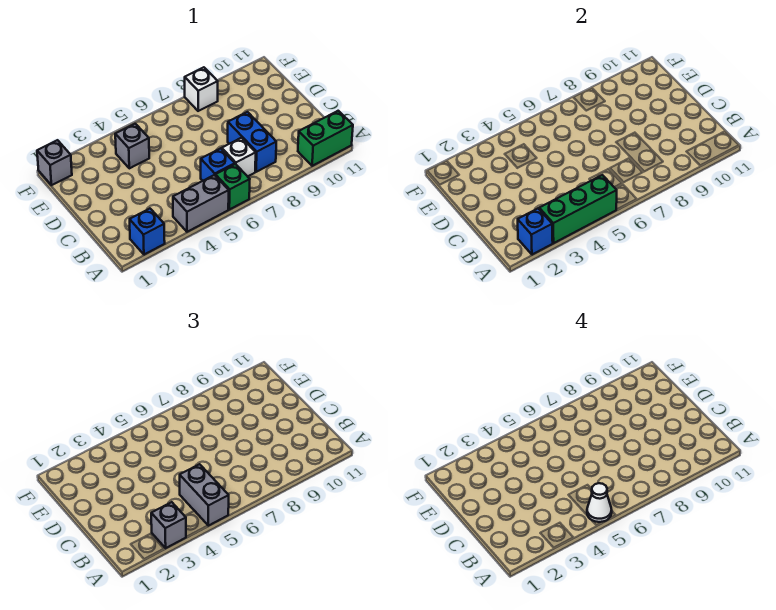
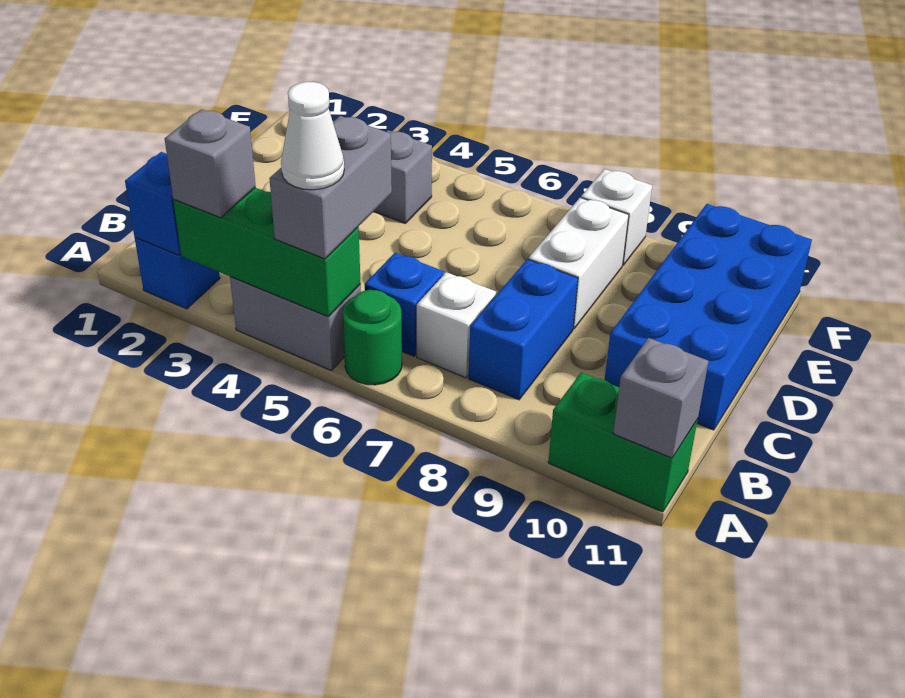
green 1x1 brick [215,164,250,210] -> green 1x1 round brick [343,290,402,385]
none -> blue 2x4 brick [605,204,812,430]
none -> white 1x2 brick [528,198,629,329]
grey 1x1 brick [37,140,72,185] -> grey 1x1 brick moved to [613,338,709,458]

